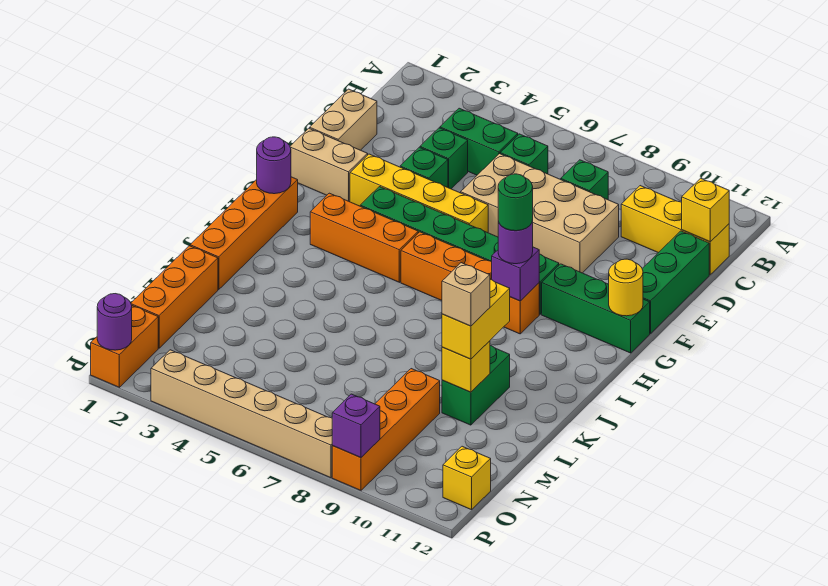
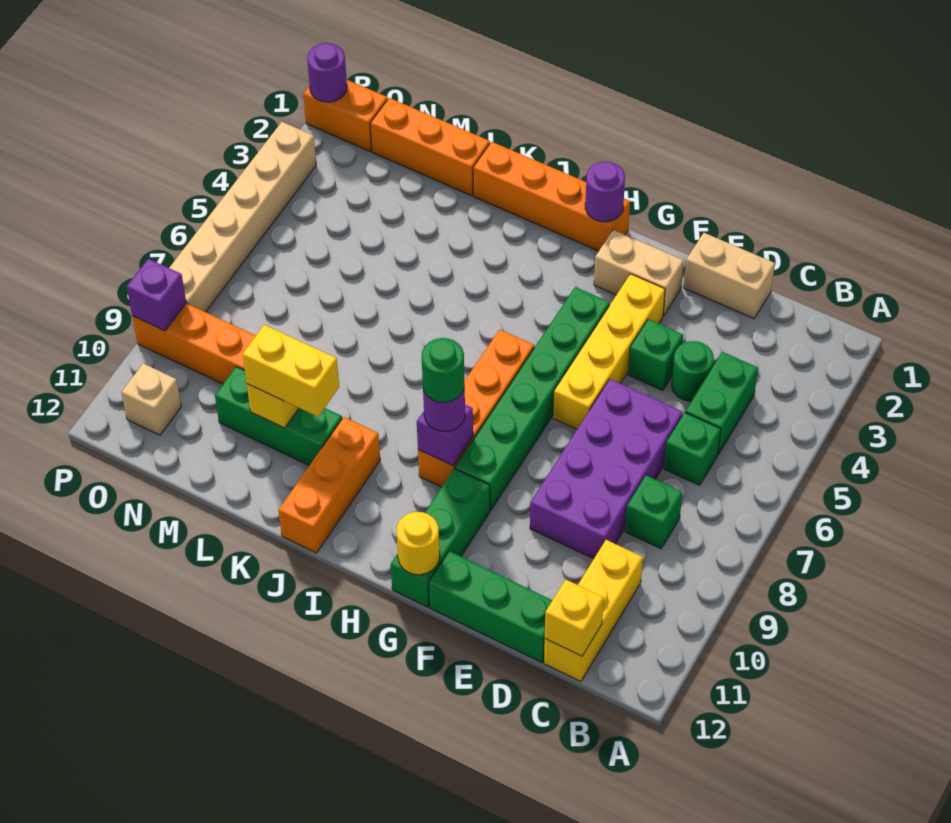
green 1x1 brick [420,128,468,189] -> green 1x1 round brick [672,341,714,401]
tan 2x4 brick [461,154,619,273] -> purple 2x4 brick [530,379,683,559]
tan 1x2 brick [290,128,368,202] -> tan 1x2 brick turned to [594,230,684,316]
orange 1x3 brick [310,193,418,282] -> orange 1x3 brick moved to [278,417,380,553]
green 1x2 brick [442,346,510,425] -> green 1x3 brick [215,367,342,466]
tan 1x1 brick [442,263,490,326] -> tan 1x1 brick moved to [121,363,181,435]
yellow 1x1 brick [443,446,491,510] -> none

